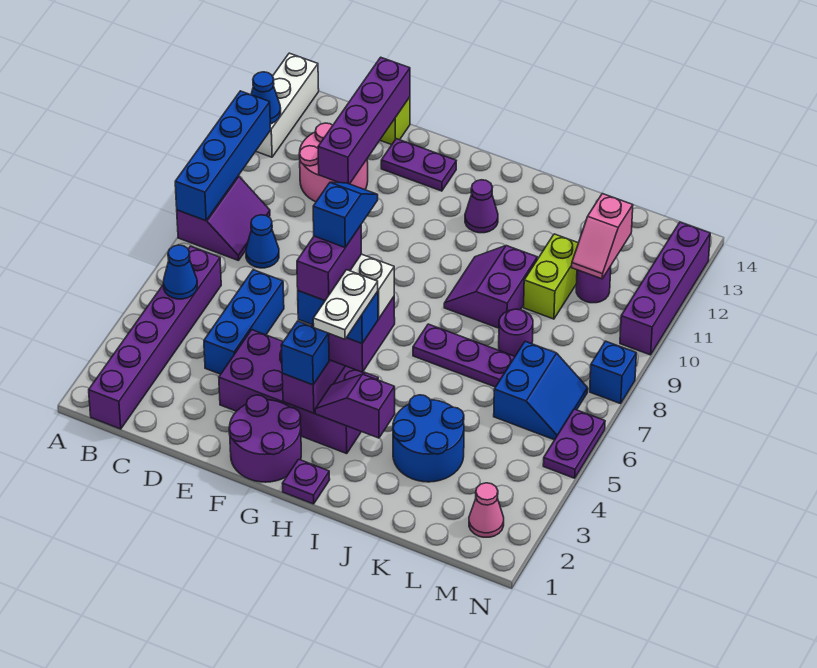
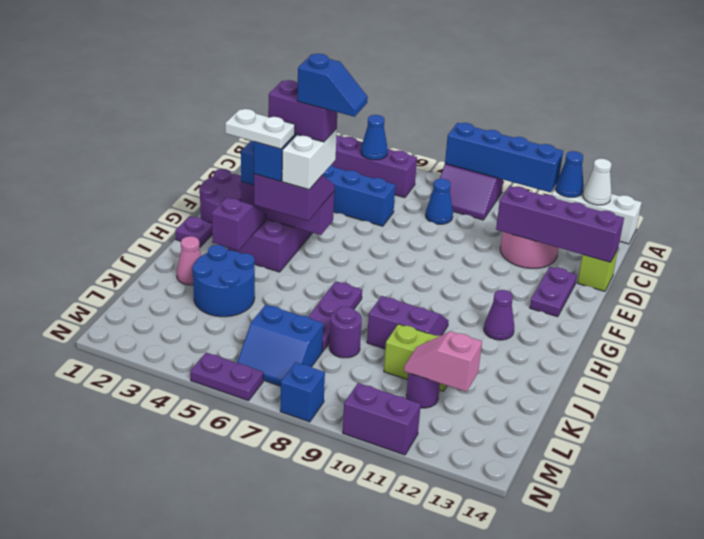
none -> white 1x1 cone [583,159,611,205]
pink 1x1 cone [469,483,504,537] -> pink 1x1 cone moved to [177,236,201,285]
purple 1x4 brick [620,222,710,355] -> purple 1x2 brick [343,383,421,455]

